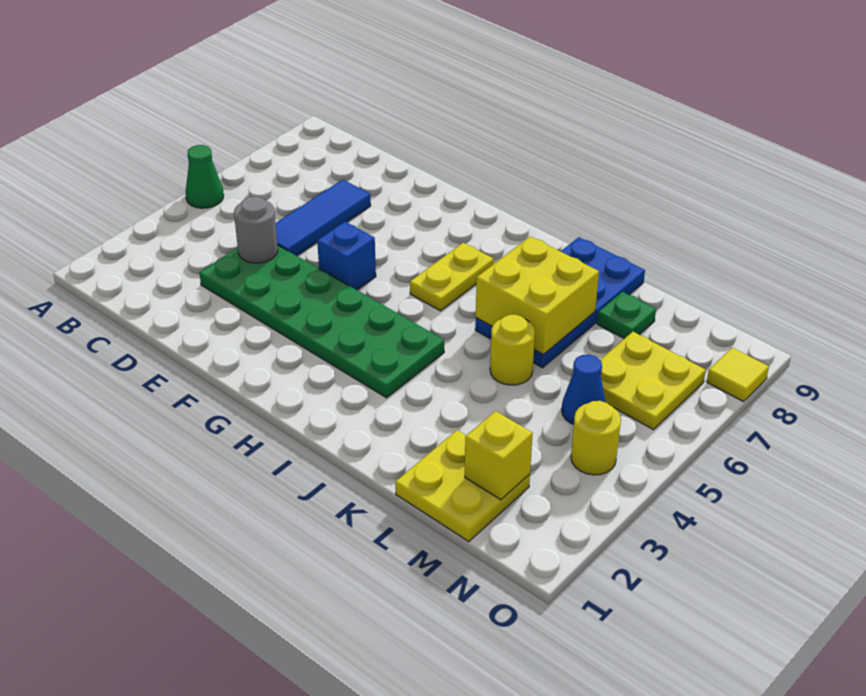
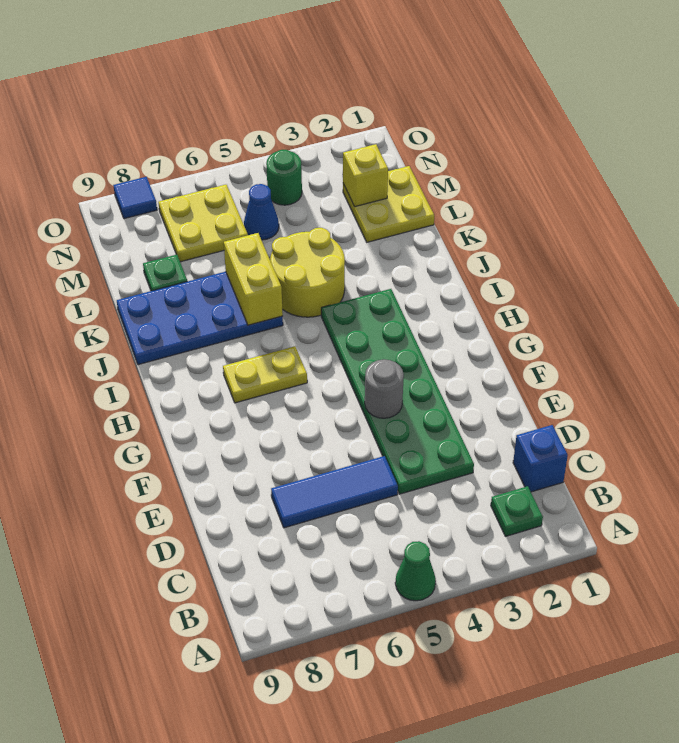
none -> green 1x1 plate [491,486,543,536]
grey 1x1 round brick [234,196,278,263] -> grey 1x1 round brick moved to [365,359,404,418]
blue 1x1 brick [317,222,376,290] -> blue 1x1 brick moved to [513,425,568,492]
yellow 2x2 brick [476,236,599,355] -> yellow 1x2 brick [224,233,283,325]
yellow 1x1 round brick [490,315,535,385] -> yellow 2x2 round brick [270,228,345,317]
yellow 1x1 round brick [571,401,621,475] -> green 1x1 round brick [266,150,302,205]
yellow 1x1 tile [707,348,769,402] -> blue 1x1 tile [113,177,157,219]

